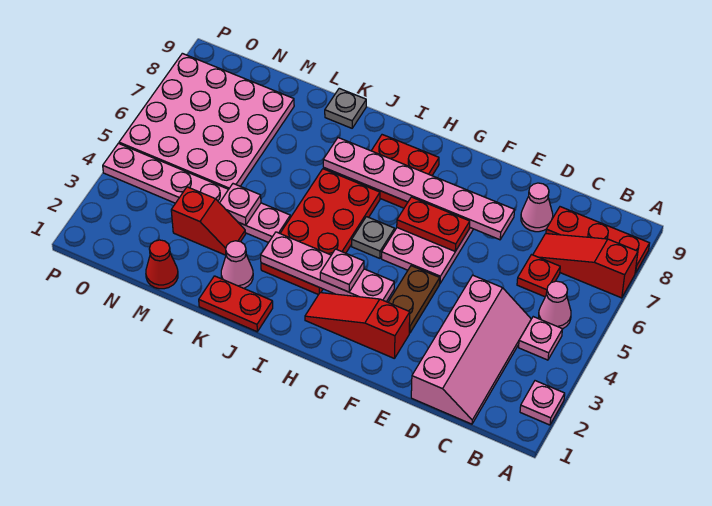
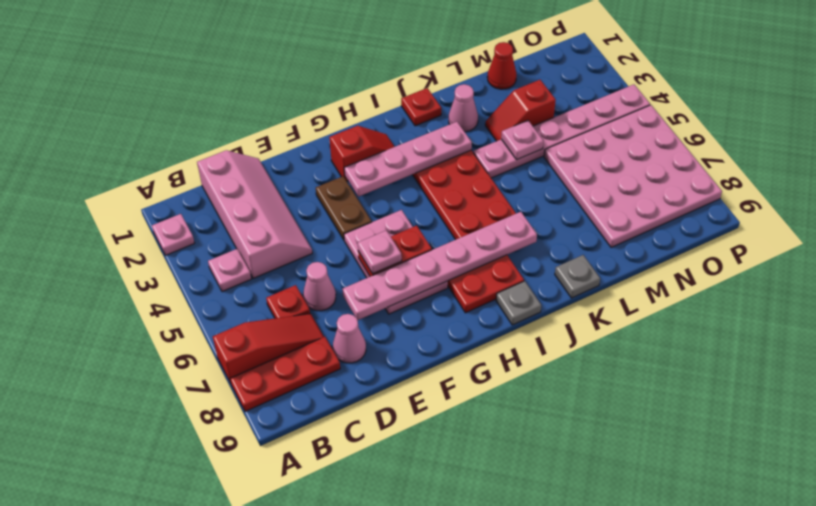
pink 1x1 cone [539,281,571,329] -> pink 1x1 cone moved to [303,262,336,311]
pink 2x4 slope [411,275,531,424] -> pink 2x4 slope turned to [197,150,312,278]
red 1x3 slope [305,293,410,359] -> red 1x2 slope [329,126,395,181]
pink 1x1 plate [320,249,364,292] -> pink 1x1 plate moved to [358,230,402,274]
grey 1x1 plate [352,217,395,258] -> grey 1x1 plate moved to [496,281,541,325]
red 1x2 plate [199,276,273,332] -> red 1x1 plate [401,88,441,126]

